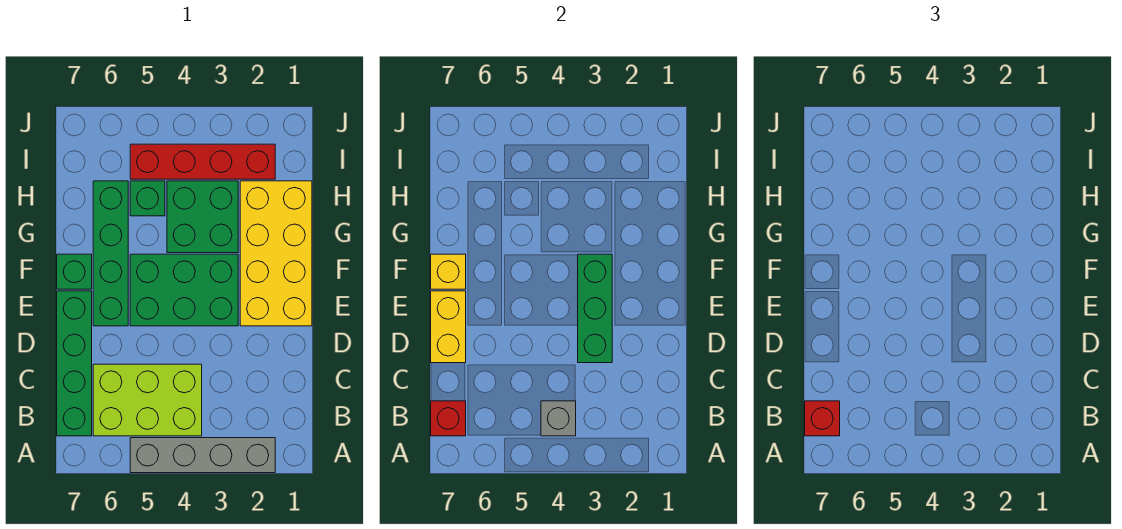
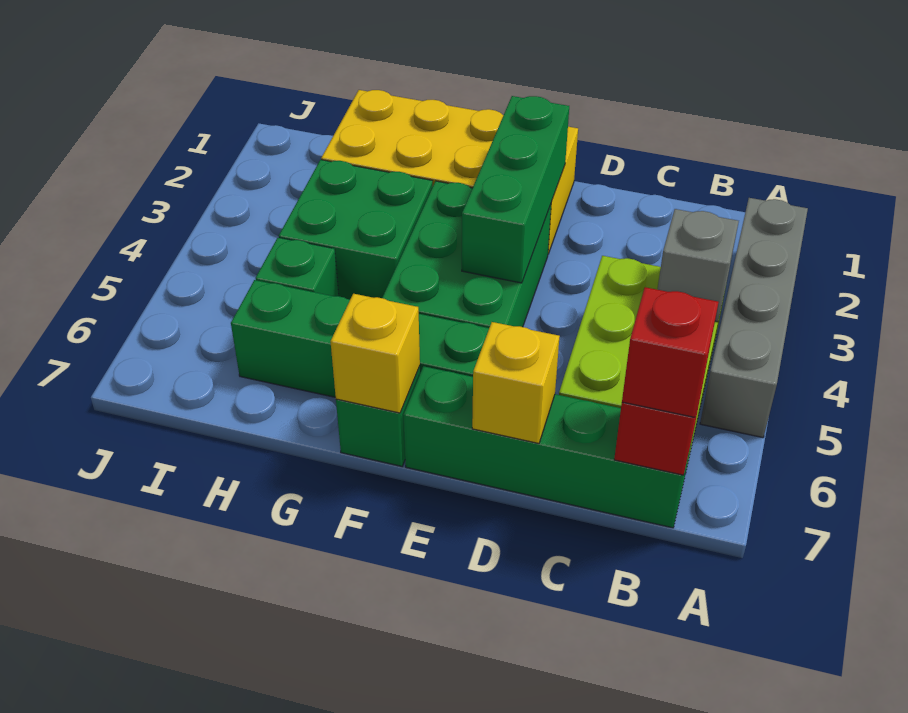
green 1x3 brick [578,254,612,363] -> green 1x3 brick turned to [462,96,569,283]
yellow 1x2 brick [431,291,466,363] -> yellow 1x1 brick [472,322,560,444]
red 1x4 brick [130,144,275,179] -> none

